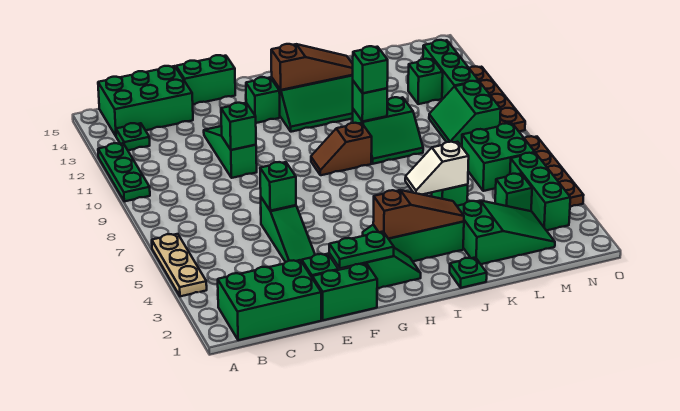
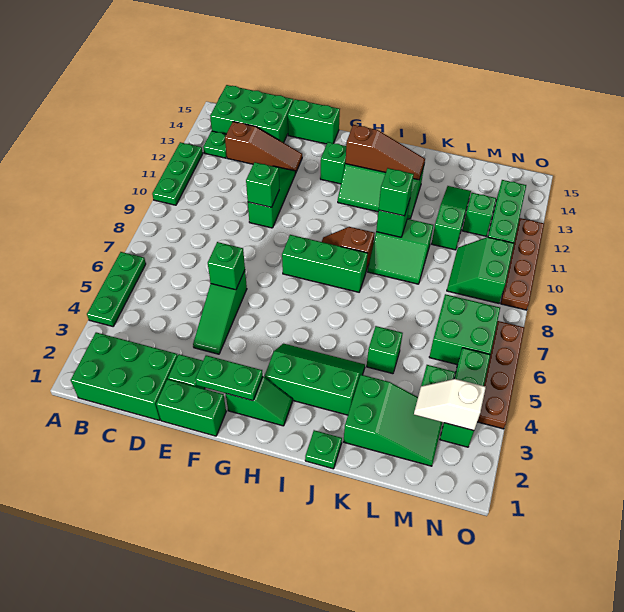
tan 1x3 plate [152,234,207,296] -> green 1x3 plate [87,252,146,326]
none -> green 1x3 brick [282,235,368,292]
brown 1x3 slope [373,190,464,239] -> brown 1x3 slope moved to [225,122,302,174]
white 1x2 slope [405,142,469,195] -> white 1x2 slope moved to [414,379,486,431]
none -> green 1x3 slope [431,186,471,250]

